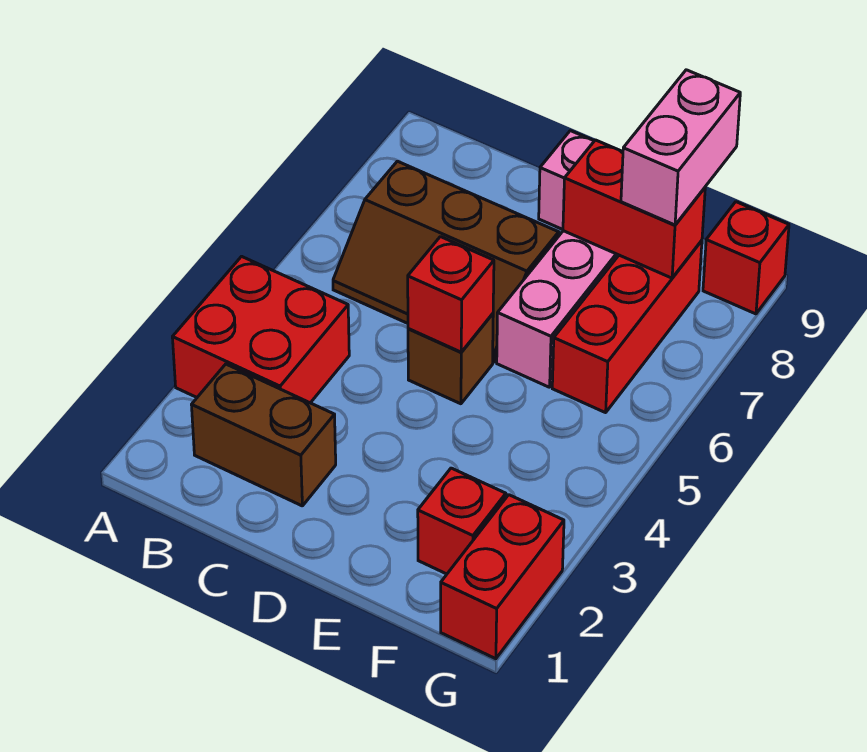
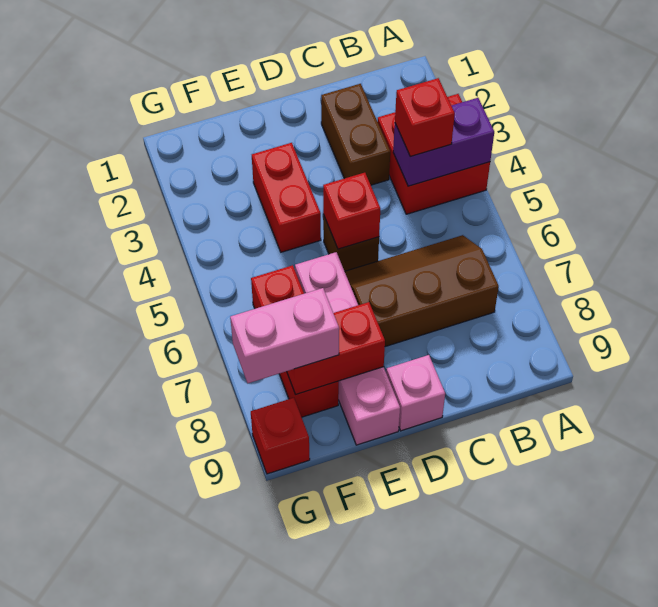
none -> purple 1x2 brick [393,98,494,186]
brown 1x2 brick [192,364,336,506] -> brown 1x2 brick turned to [321,84,390,185]
red 1x1 brick [418,468,506,574] -> red 1x1 brick moved to [395,78,455,157]
pink 1x2 brick [621,70,740,225] -> pink 1x2 brick turned to [230,288,339,383]
red 1x2 brick [441,495,564,659] -> red 1x2 brick moved to [252,143,321,252]

